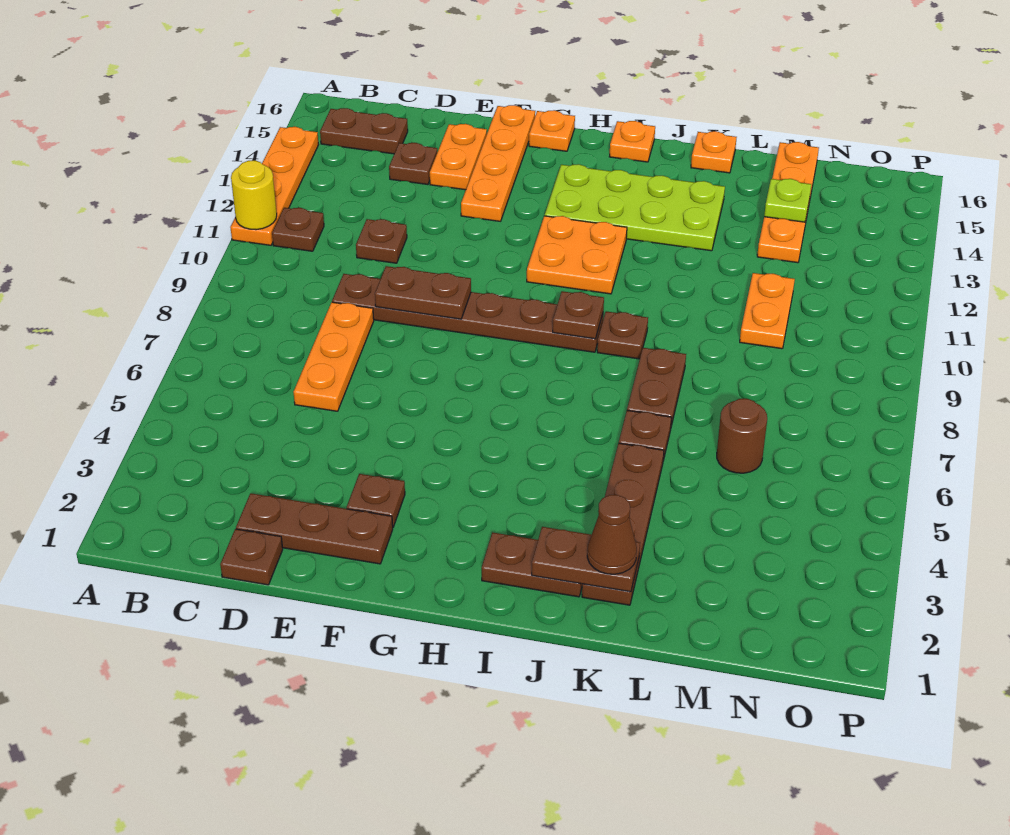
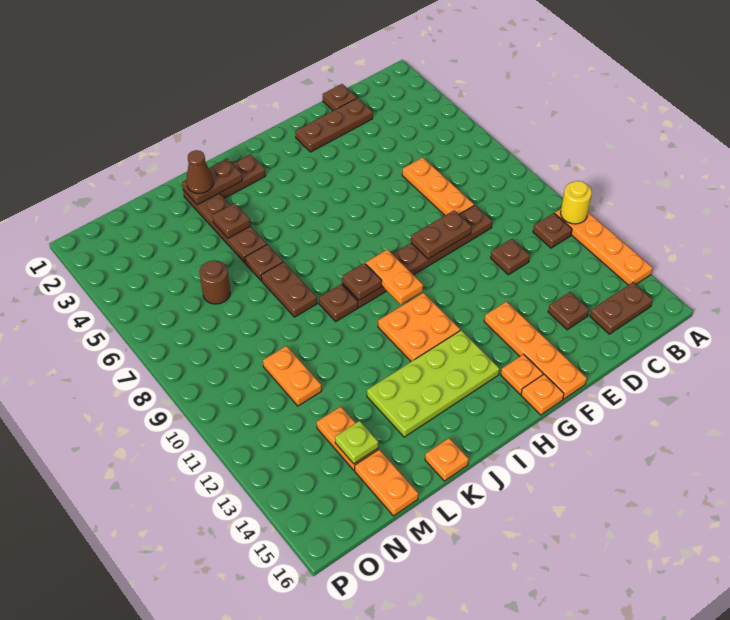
orange 1x2 plate [430,124,487,190] -> orange 1x2 plate moved to [366,250,423,304]
brown 1x1 plate [347,474,405,527] -> brown 1x1 plate moved to [212,203,250,238]
orange 1x1 plate [609,121,655,162] -> orange 1x1 plate moved to [501,354,543,394]

